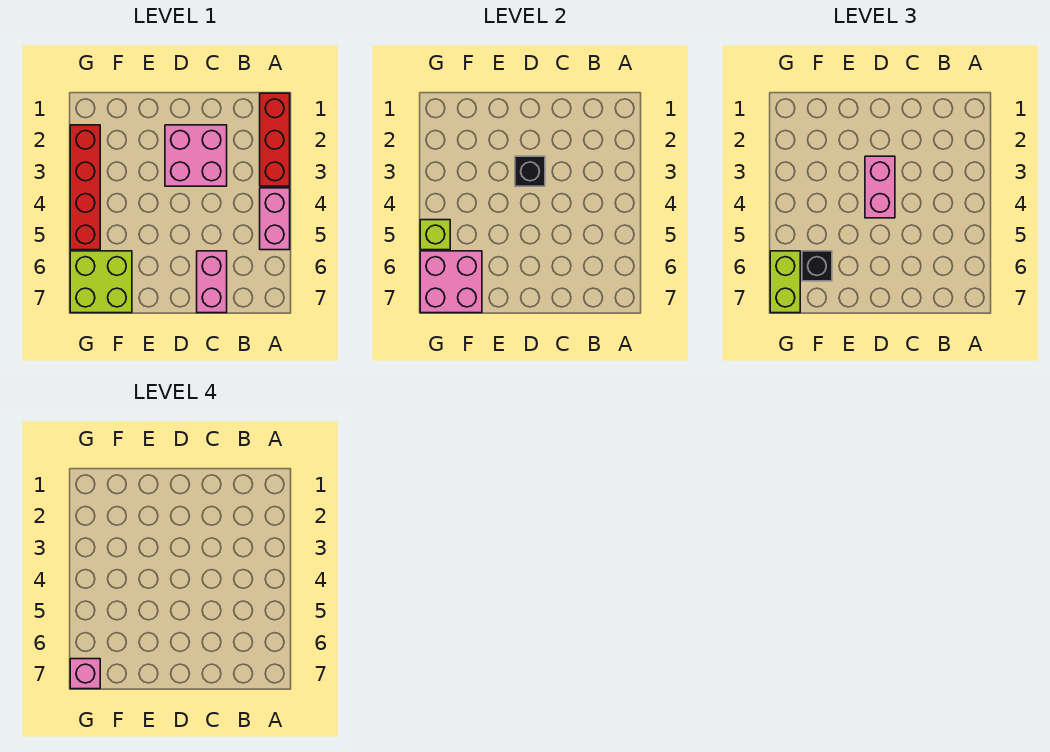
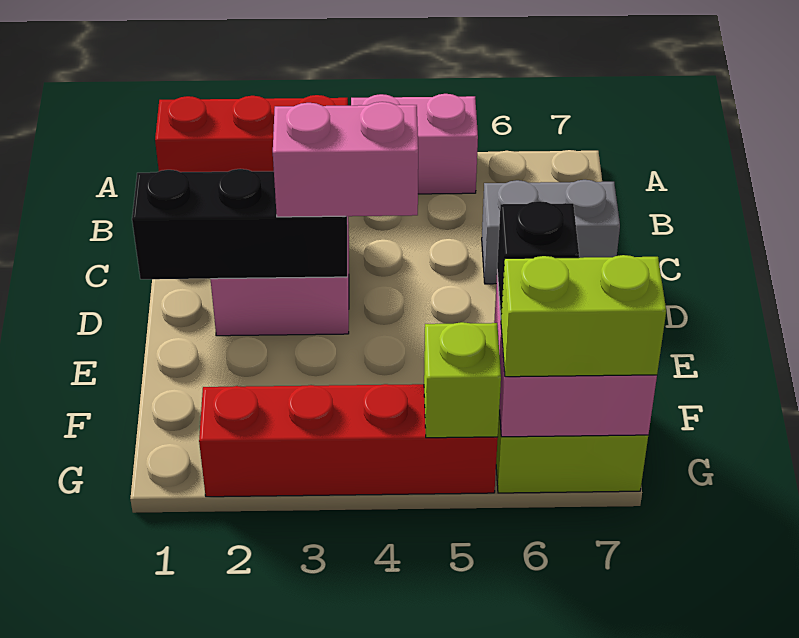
pink 1x2 brick [197,251,227,313] -> grey 1x2 brick [482,180,620,284]
black 1x1 brick [515,156,545,186] -> black 1x3 brick [132,169,347,279]
pink 1x1 brick [70,659,100,689] -> none

